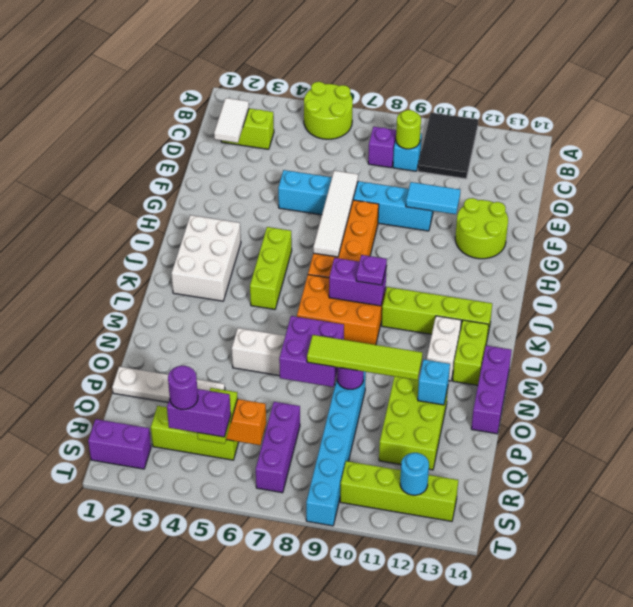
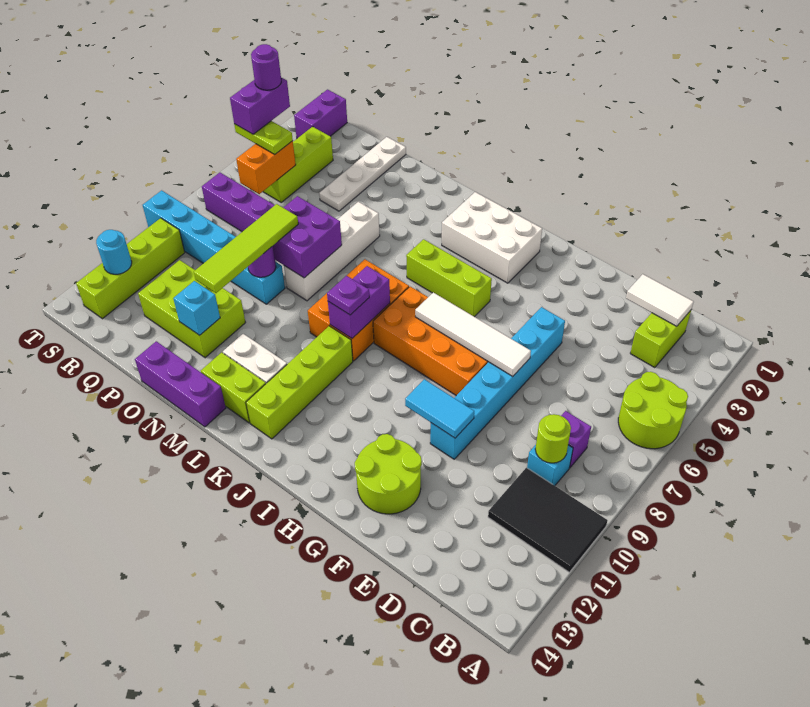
cyan 1x2 tile [406,182,460,214] -> cyan 1x2 tile turned to [405,379,474,438]

